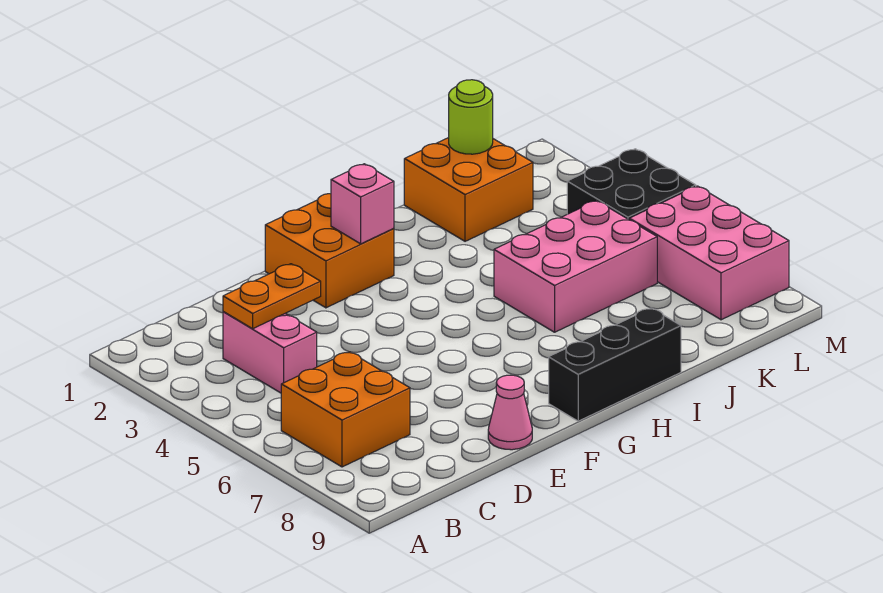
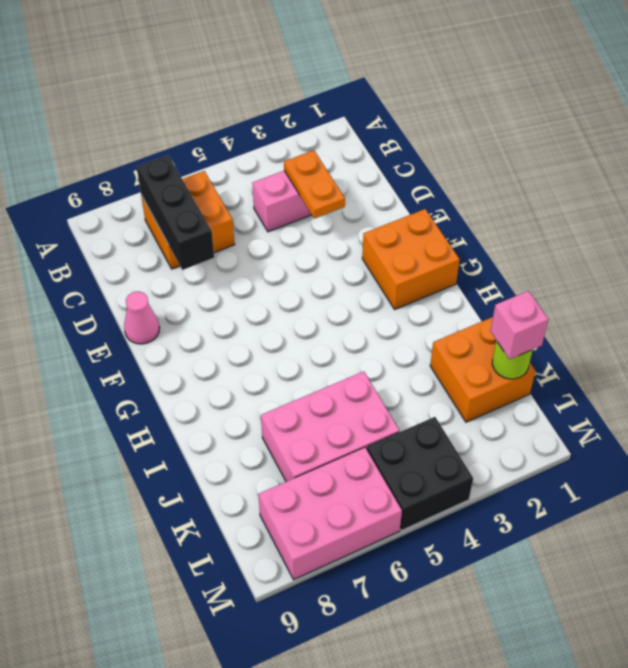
pink 1x1 brick [331,164,394,244] -> pink 1x1 brick moved to [490,291,548,359]
black 1x3 brick [549,308,681,421] -> black 1x3 brick moved to [137,155,214,270]
pink 2x3 brick [494,201,657,332] -> pink 2x3 brick turned to [261,372,399,482]

